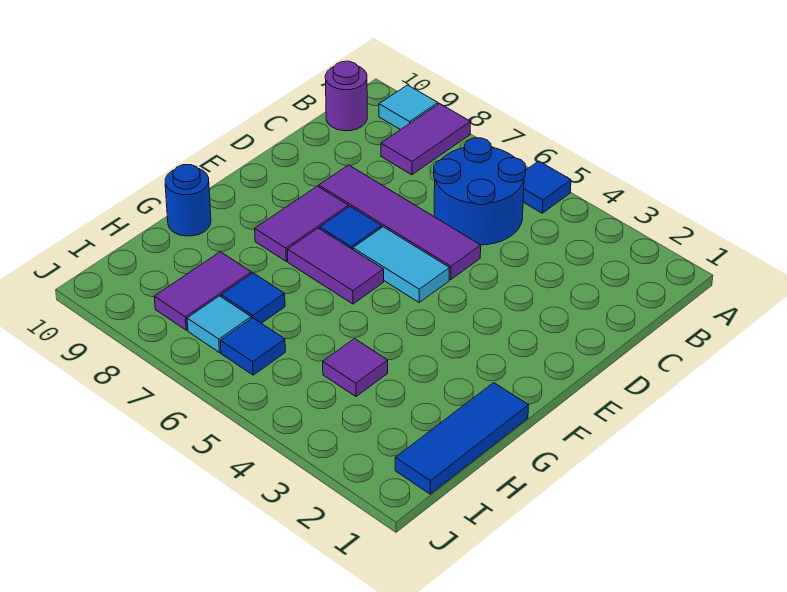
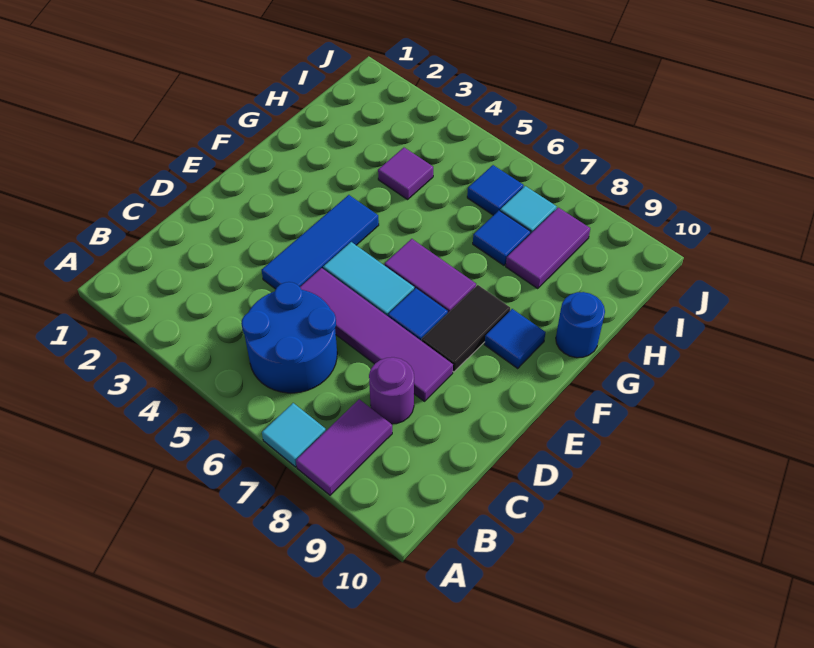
blue 1x1 tile [523,161,571,213] -> blue 1x1 tile moved to [484,309,546,368]
cyan 1x1 tile [379,85,438,130] -> cyan 1x1 tile moved to [262,403,326,467]
purple 1x1 round brick [325,61,367,131] -> purple 1x1 round brick moved to [369,357,414,424]
purple 1x2 tile [255,186,348,261] -> black 1x2 tile [422,285,510,372]
blue 1x3 tile [395,383,529,494] -> blue 1x3 tile moved to [262,195,379,289]

